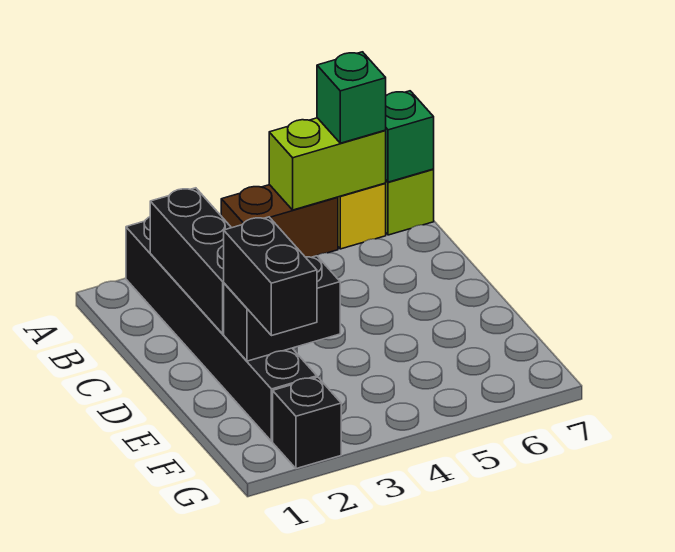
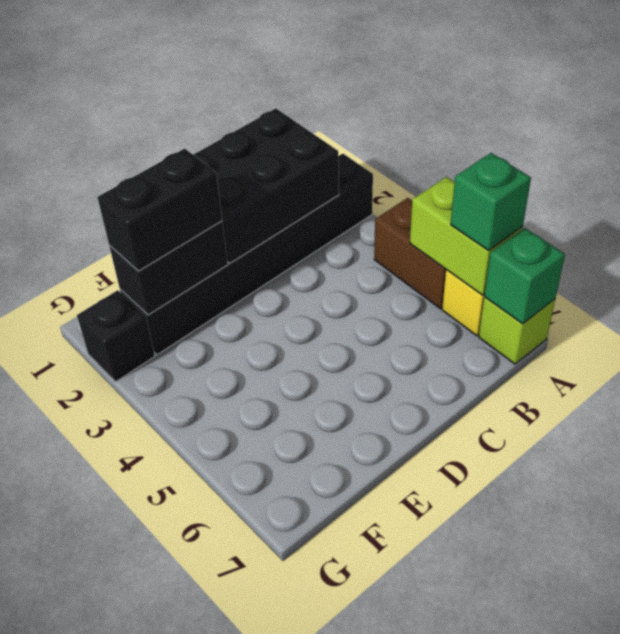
black 1x3 brick [150,188,231,334] -> black 2x3 brick [193,108,339,263]
black 1x2 brick [224,256,340,361] -> black 1x2 brick turned to [109,221,228,315]

